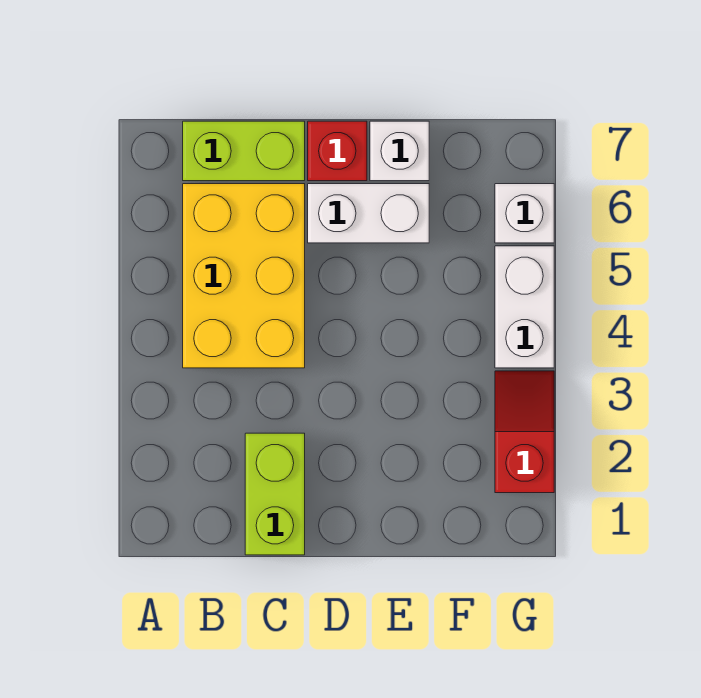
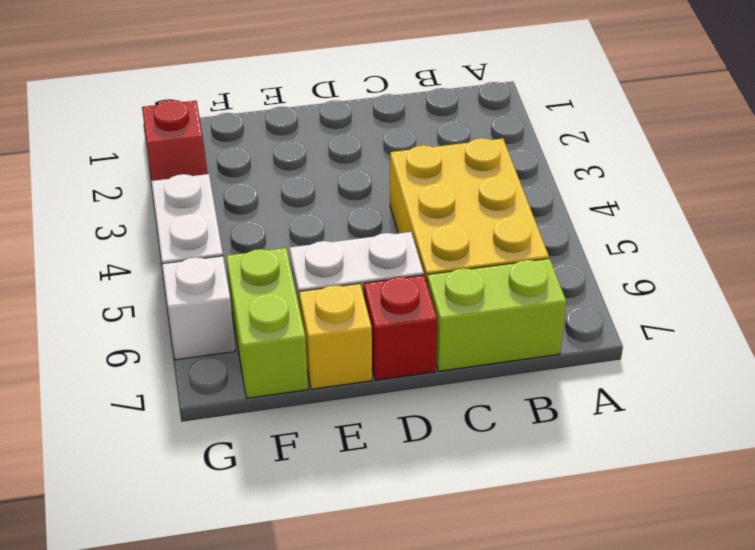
lime 1x2 brick [245,433,305,555] -> lime 1x2 brick moved to [226,248,308,398]
white 1x1 brick [370,121,429,181] -> yellow 1x1 brick [299,284,372,389]

